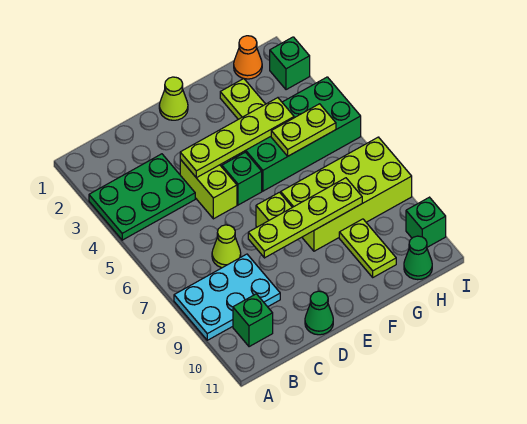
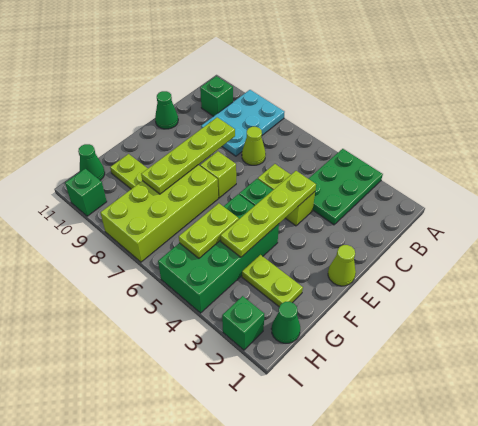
orange 1x1 cone [234,36,262,79] -> green 1x1 cone [271,302,300,343]

